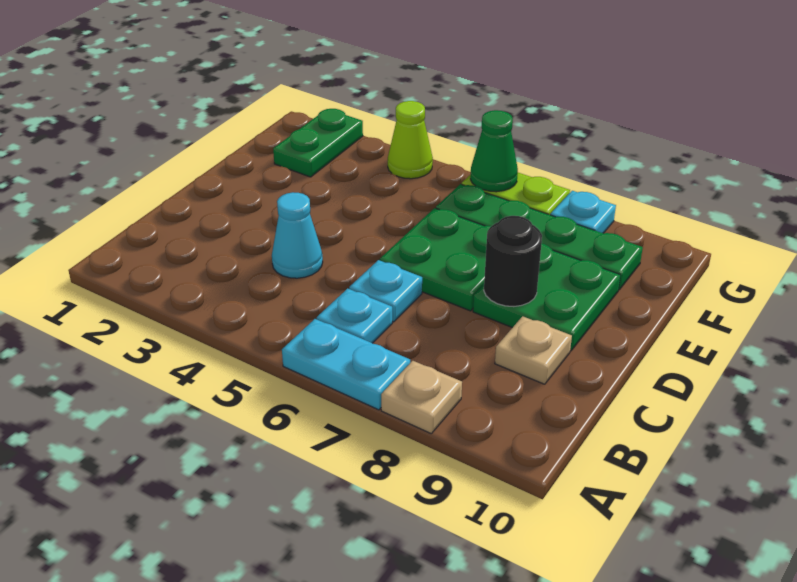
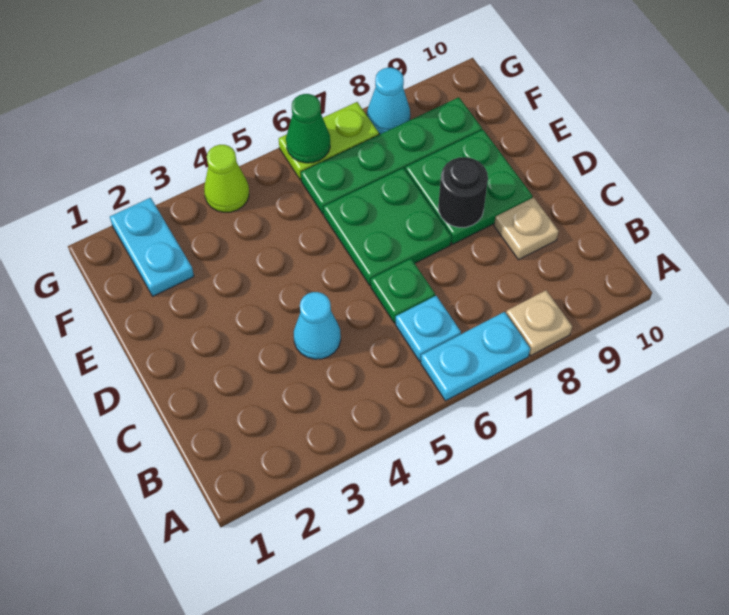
cyan 1x1 plate [349,260,422,322] -> green 1x1 plate [371,259,435,323]
green 1x2 plate [273,109,363,177] -> cyan 1x2 plate [110,198,194,296]
cyan 1x1 plate [550,191,616,233] -> cyan 1x1 cone [367,68,410,134]

